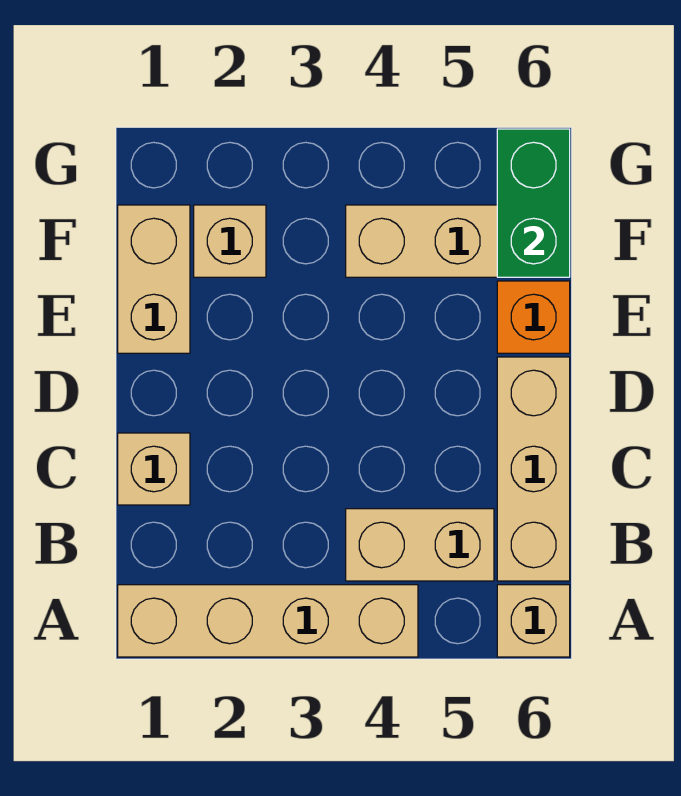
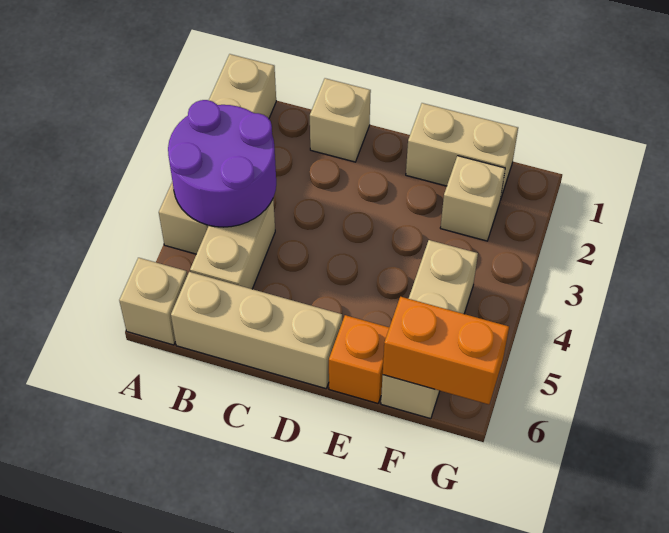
none -> purple 2x2 round brick [168,100,276,227]
green 1x2 brick [497,129,570,277] -> orange 1x2 brick [383,297,509,404]

